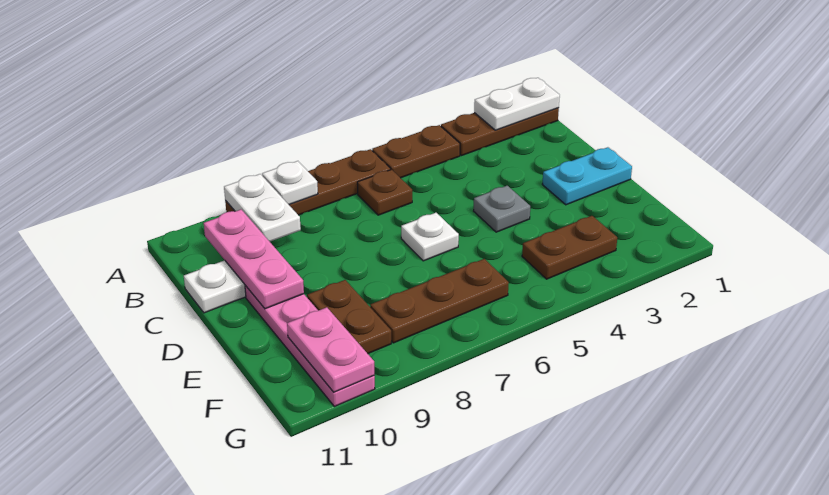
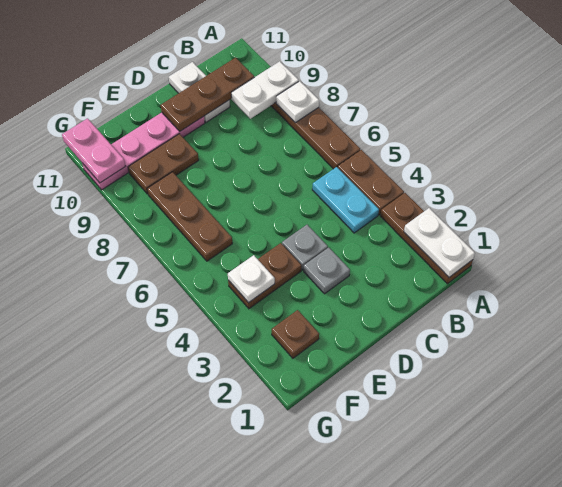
brown 1x1 plate [357,170,412,215] -> brown 1x1 plate moved to [272,310,319,358]
pink 1x3 plate [204,209,304,309] -> brown 1x3 plate [161,58,254,131]
cyan 1x2 plate [542,147,632,205] -> cyan 1x2 plate moved to [312,167,379,233]
none -> grey 1x1 plate [304,248,350,294]
white 1x1 plate [401,213,459,261] -> white 1x1 plate moved to [228,255,275,303]
brown 1x2 plate [522,216,617,279] -> brown 1x2 plate turned to [228,243,301,309]
pink 1x2 plate [287,307,375,392] -> pink 1x2 plate turned to [62,119,126,183]

